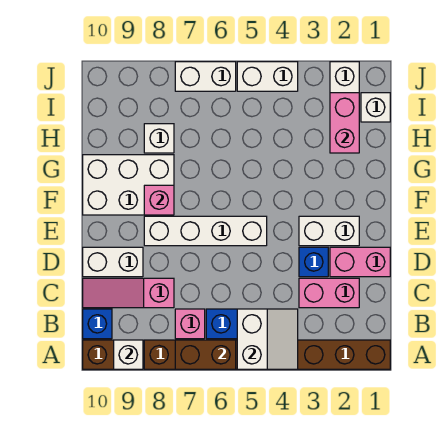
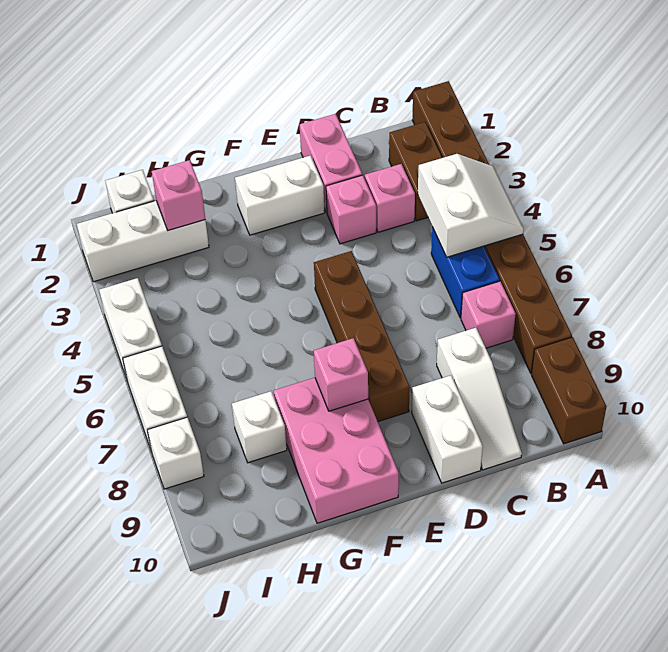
white 2x2 slope [237,309,298,369] -> white 2x2 slope turned to [418,154,524,257]
brown 1x2 brick [175,340,236,369] -> brown 1x2 brick moved to [389,122,442,221]
white 1x1 brick [114,340,143,369] -> white 1x1 brick moved to [147,417,204,489]
blue 1x1 brick [83,309,112,339] -> none
pink 1x2 brick [299,278,359,308] -> pink 1x1 brick [365,164,415,232]
pink 1x3 slope [83,278,174,308] -> white 1x3 slope [437,328,522,470]
blue 1x1 brick [299,247,328,277] -> pink 1x1 brick [326,175,376,244]
white 1x2 brick [299,216,359,246] -> white 1x2 brick turned to [235,156,325,235]
white 1x4 brick [144,216,267,246] -> brown 1x4 brick [314,251,410,422]
white 2x3 brick [83,155,174,215] -> pink 2x3 brick [274,378,399,523]
pink 1x2 brick [330,93,359,153] -> pink 1x1 brick [152,160,205,231]

